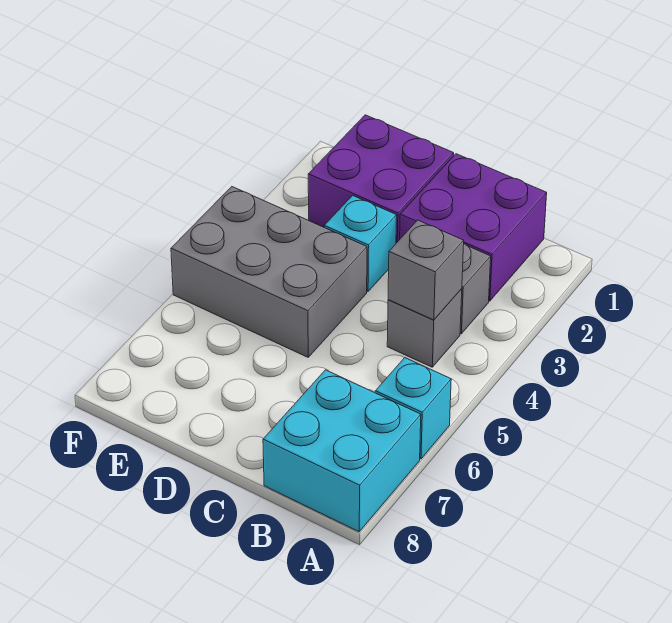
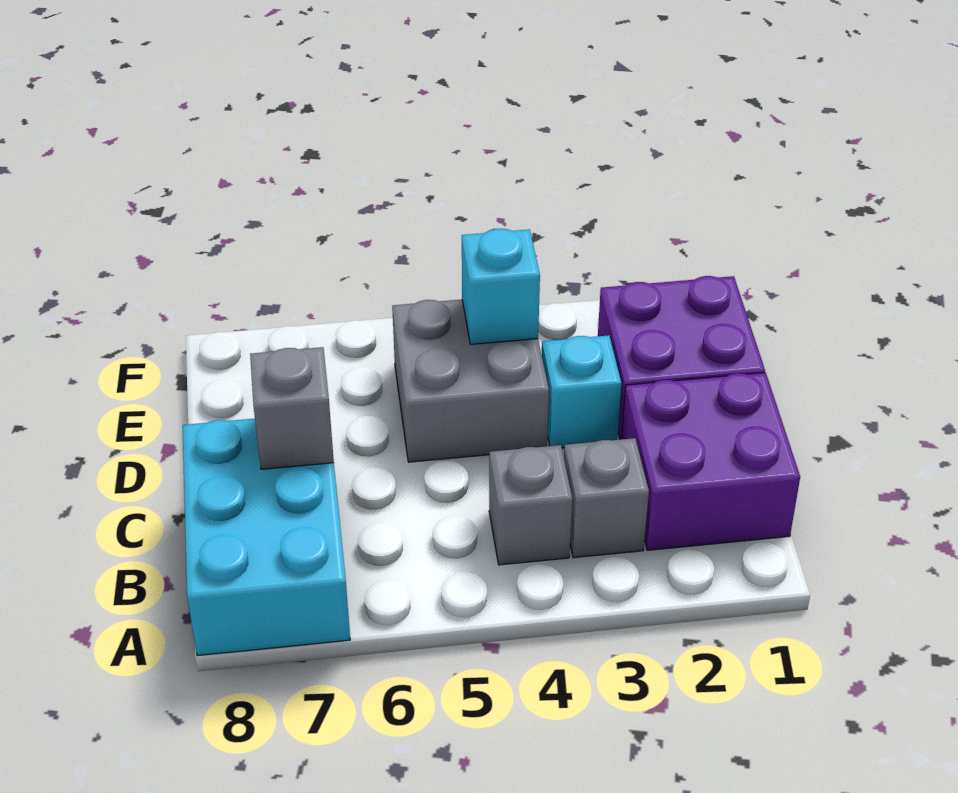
cyan 1x1 brick [375,358,451,459] -> cyan 1x1 brick moved to [462,229,540,344]
cyan 2x2 brick [263,370,421,532] -> cyan 2x3 brick [183,419,350,656]
grey 1x1 brick [388,220,464,320] -> grey 1x1 brick moved to [250,347,334,469]
grey 2x3 brick [171,187,367,357] -> grey 2x2 brick [392,299,549,462]

